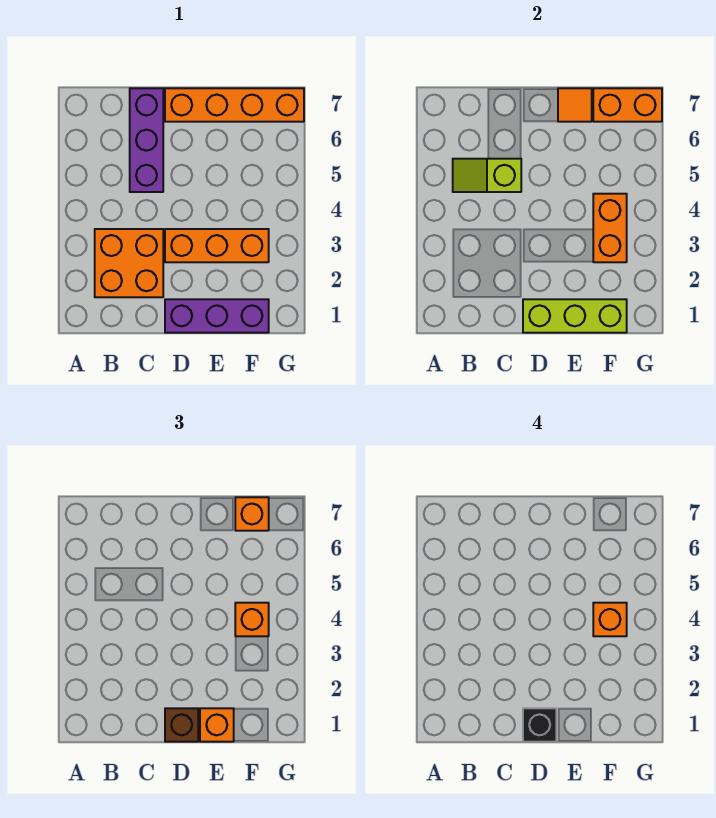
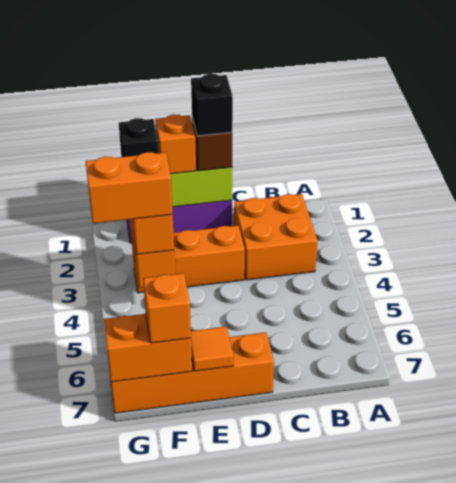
lime 1x2 slope [453,159,521,192] -> none
purple 1x3 brick [130,88,163,192] -> none
none -> black 1x1 brick [119,118,159,157]
orange 1x1 brick [593,603,627,636] -> orange 1x2 brick [86,152,173,223]

